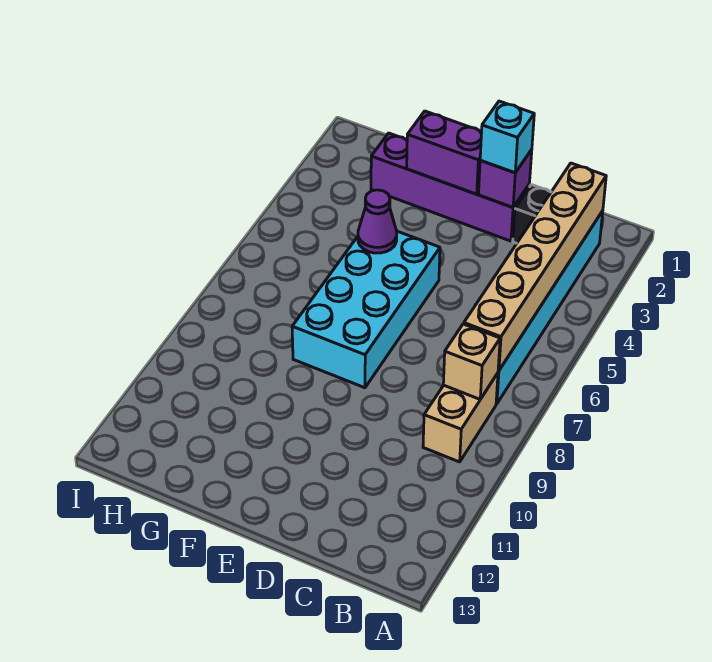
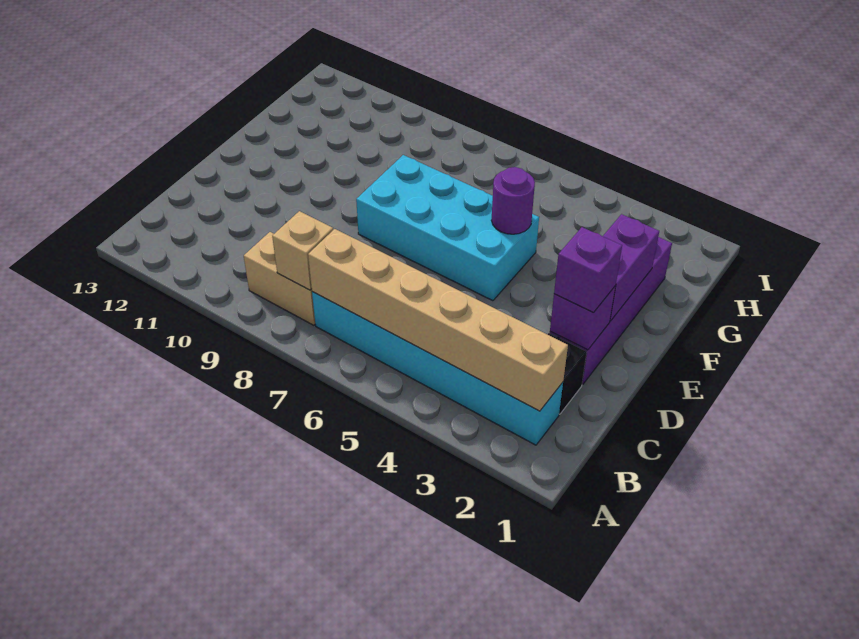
cyan 1x1 brick [480,101,534,173] -> purple 1x1 brick [554,227,622,313]
purple 1x1 cone [358,190,397,253] -> purple 1x1 round brick [491,167,535,234]

